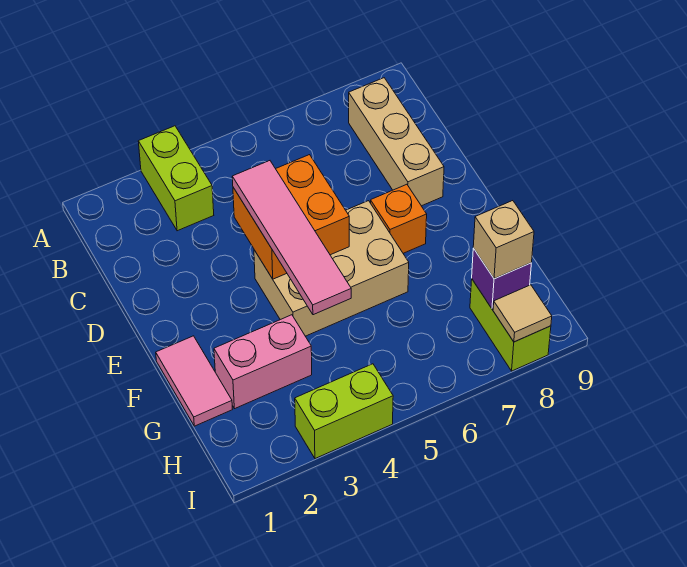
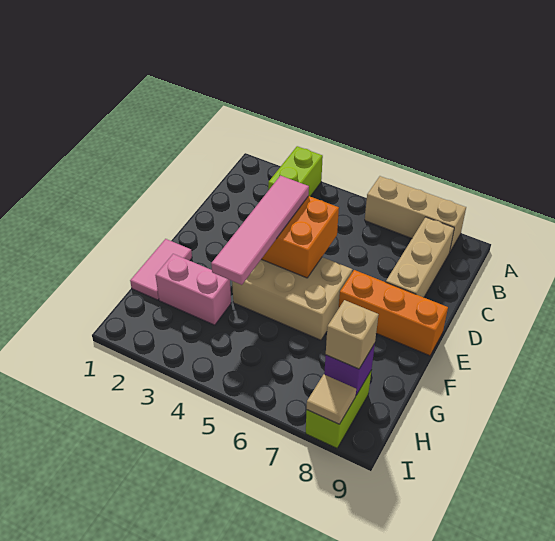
none -> tan 1x3 brick [365,176,466,253]
orange 1x1 brick [371,184,427,253] -> orange 1x3 brick [338,270,448,356]
lime 1x2 brick [295,364,393,459] -> none

